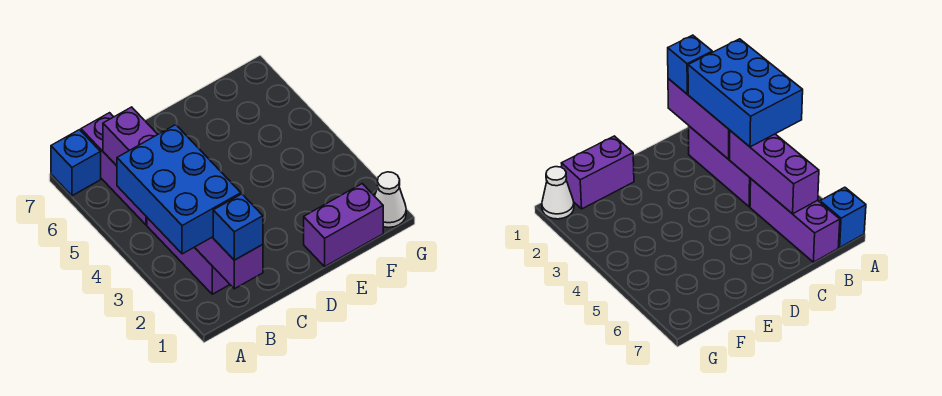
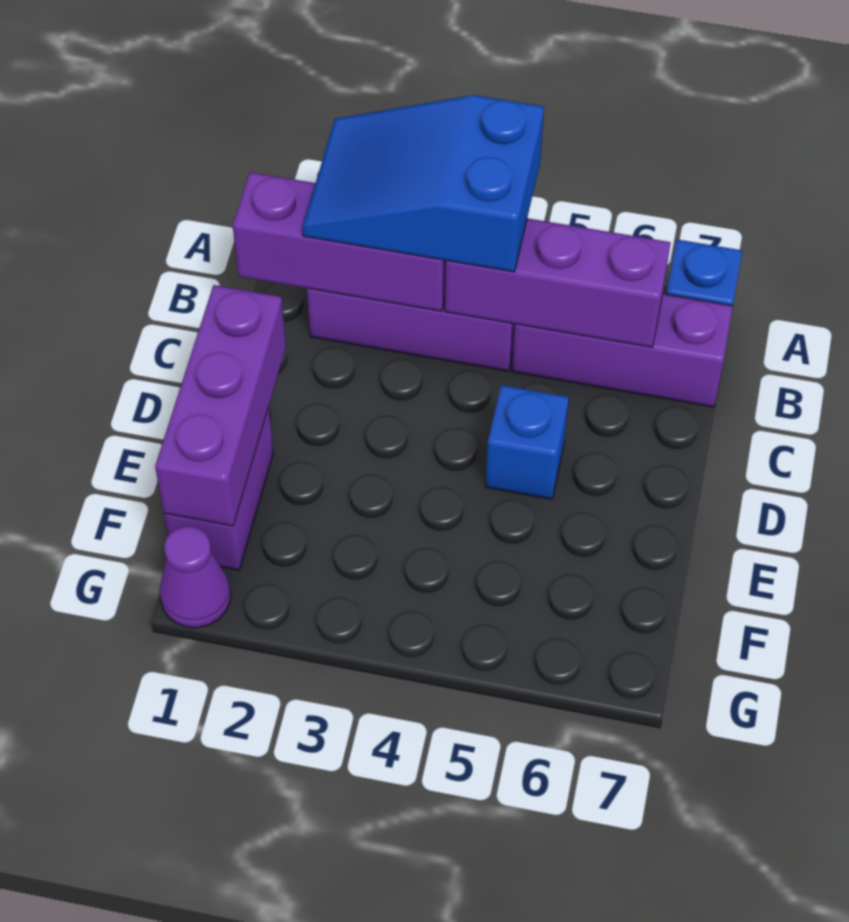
blue 2x3 brick [117,125,241,254] -> blue 2x3 slope [302,95,544,272]
blue 1x1 brick [213,194,263,260] -> blue 1x1 brick moved to [486,385,569,499]
none -> purple 1x3 brick [155,285,286,526]
white 1x1 cone [375,172,406,228] -> purple 1x1 cone [160,526,231,628]

